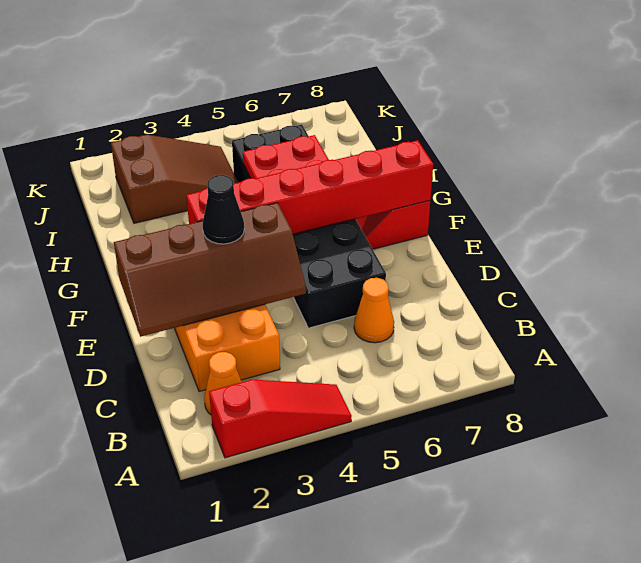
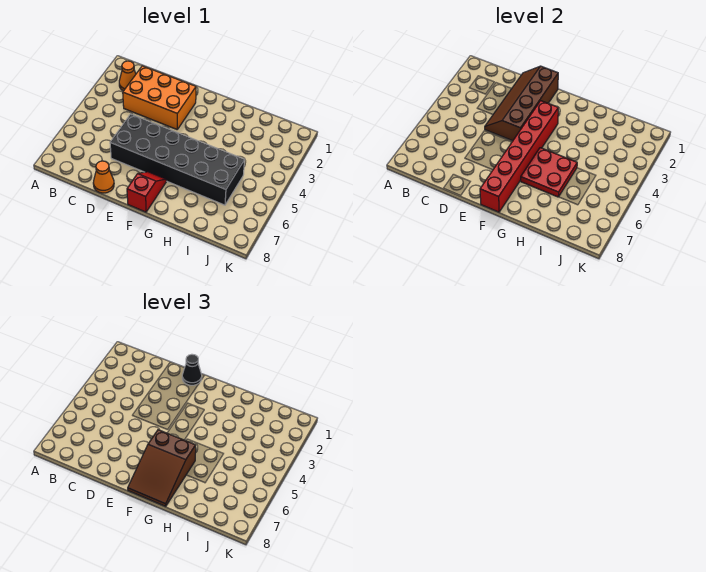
red 1x3 slope [209,380,352,458] -> none
orange 1x1 cone [354,278,394,343] -> orange 1x1 cone moved to [93,161,114,193]
black 1x1 cone [203,175,244,244] -> black 1x1 cone moved to [182,354,202,385]
brown 2x3 slope [111,135,238,223] -> brown 2x3 slope moved to [128,430,196,506]

